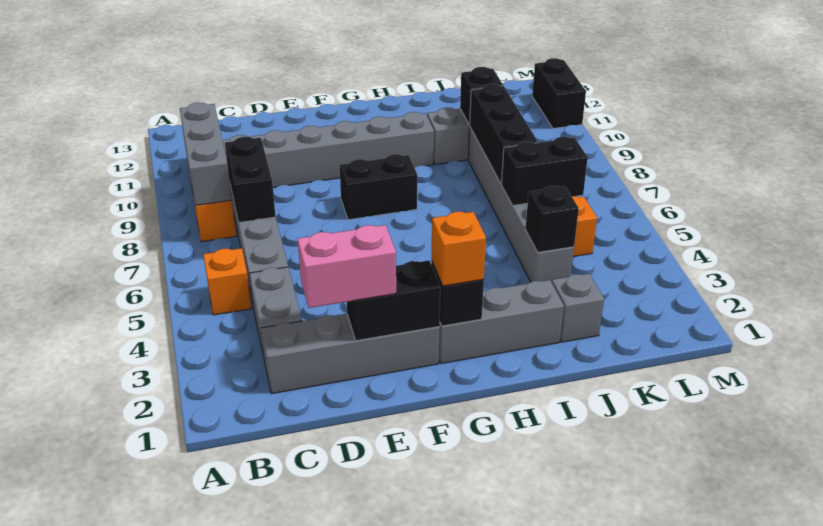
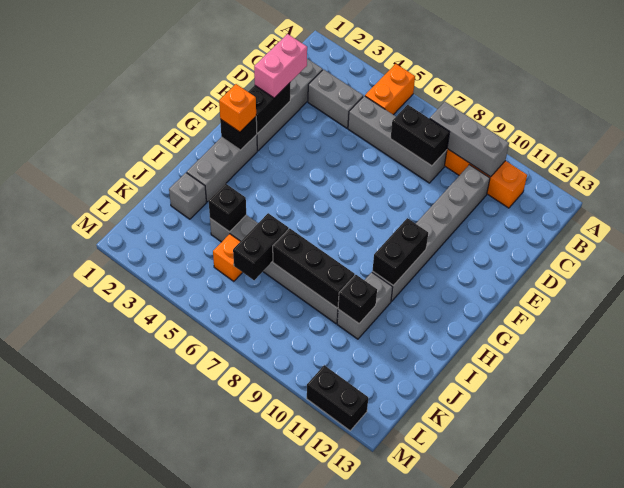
orange 1x1 brick [203,248,251,315] -> orange 1x2 brick [365,64,415,115]
black 1x2 brick [339,154,417,220] -> black 1x2 brick moved to [373,218,428,286]

